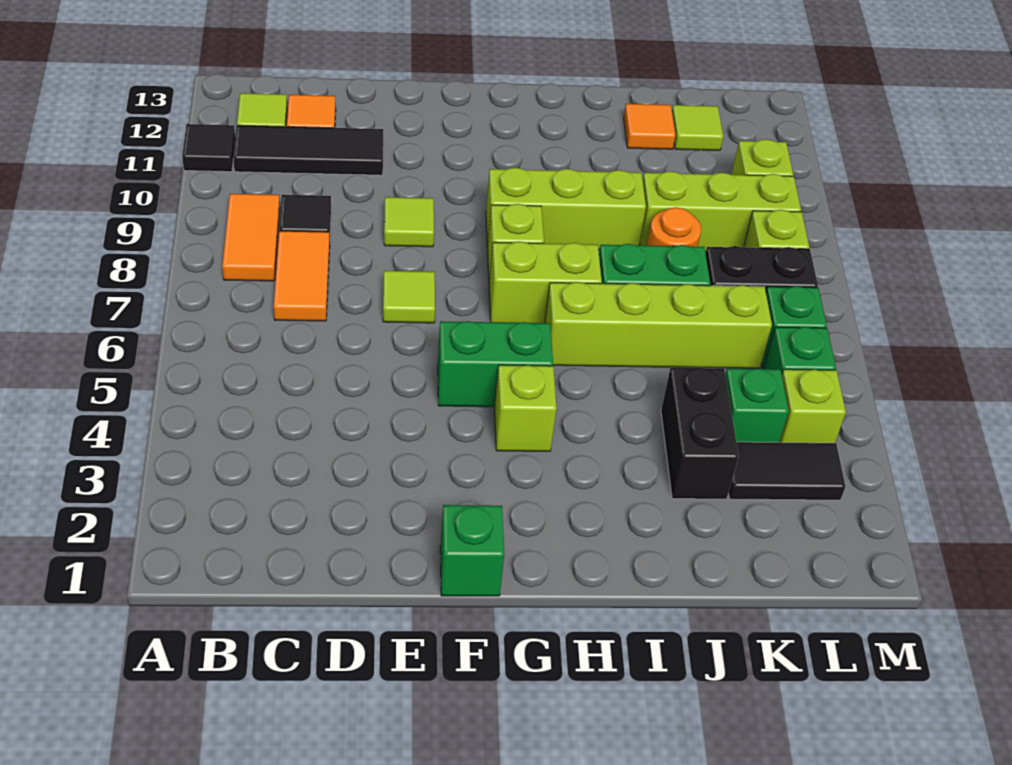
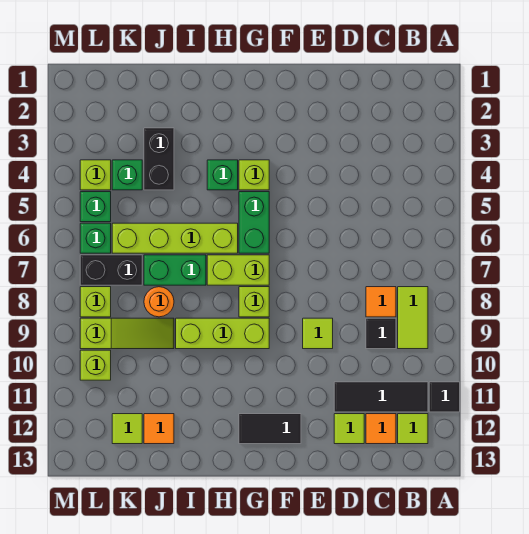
orange 1x2 tile [222,194,280,281] -> lime 1x2 tile [398,287,428,349]
orange 1x2 tile [274,231,330,321] -> orange 1x1 tile [366,287,396,317]
lime 1x1 tile [383,271,435,323] -> lime 1x1 tile moved to [334,414,364,444]
green 1x1 brick [440,505,504,596] -> green 1x1 brick moved to [207,160,238,190]
green 1x2 brick [438,321,553,407] -> green 1x2 brick turned to [239,192,269,253]
lime 1x3 brick [640,171,801,252] -> lime 1x3 slope [80,318,174,349]
black 1x2 tile [729,442,845,500] -> black 1x2 tile moved to [239,414,301,444]

